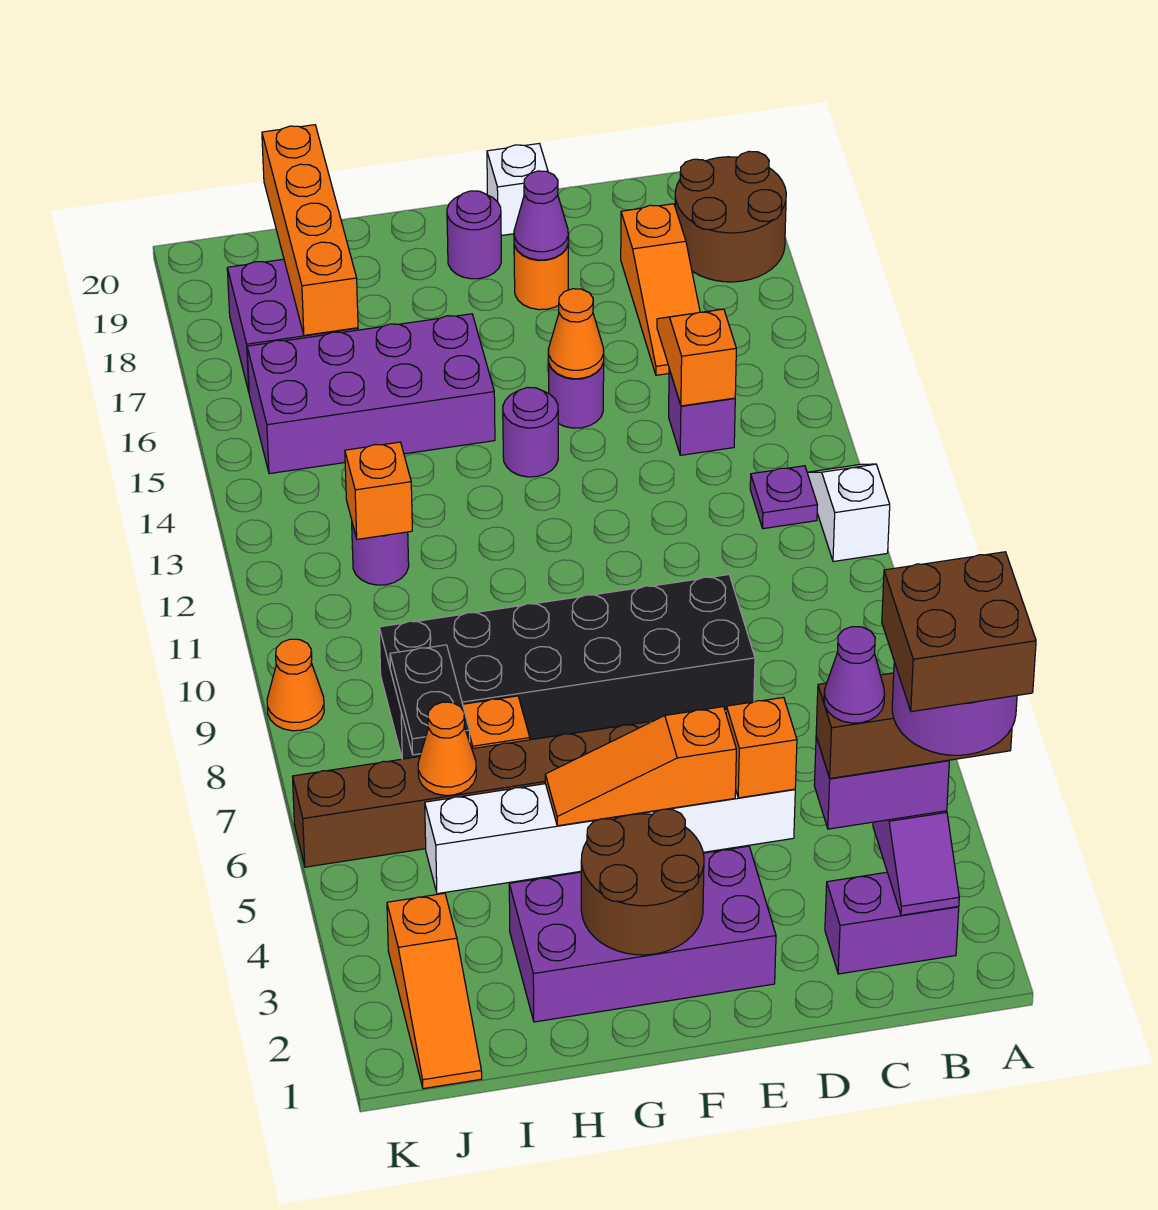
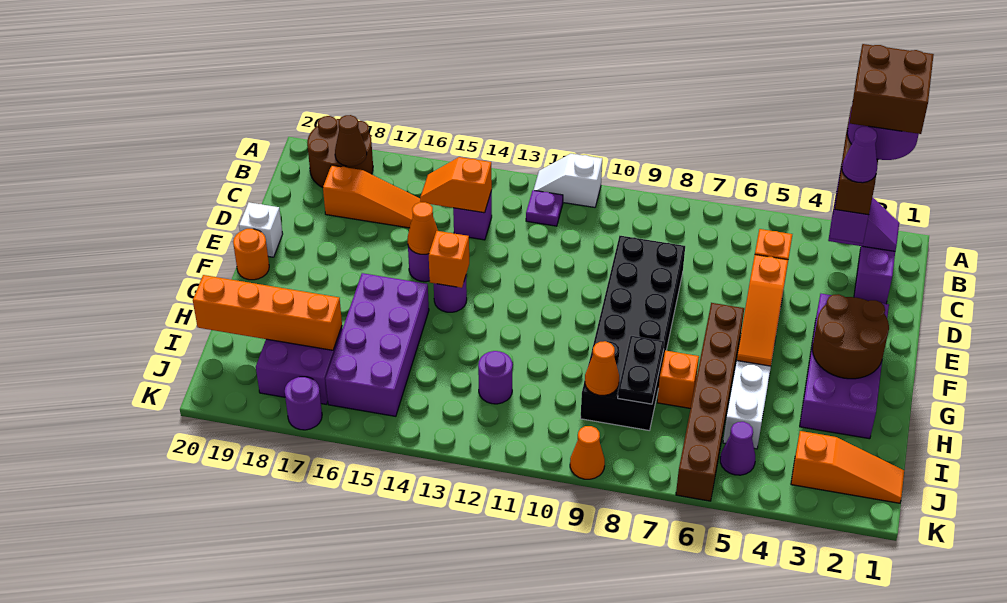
none -> brown 1x1 cone [335,115,367,166]
orange 1x1 round brick [514,246,568,310] -> orange 1x1 round brick moved to [233,229,269,280]
purple 1x1 cone [514,171,568,260] -> purple 1x1 cone moved to [720,422,755,475]
purple 1x1 round brick [447,191,501,279] -> purple 1x1 round brick moved to [285,377,322,430]
orange 1x1 cone [418,702,476,795] -> orange 1x1 cone moved to [585,341,619,395]
black 1x2 plate [390,645,470,755] -> black 1x2 plate turned to [618,336,664,404]
orange 1x1 brick [345,442,412,539] -> orange 1x1 brick moved to [429,231,469,288]

